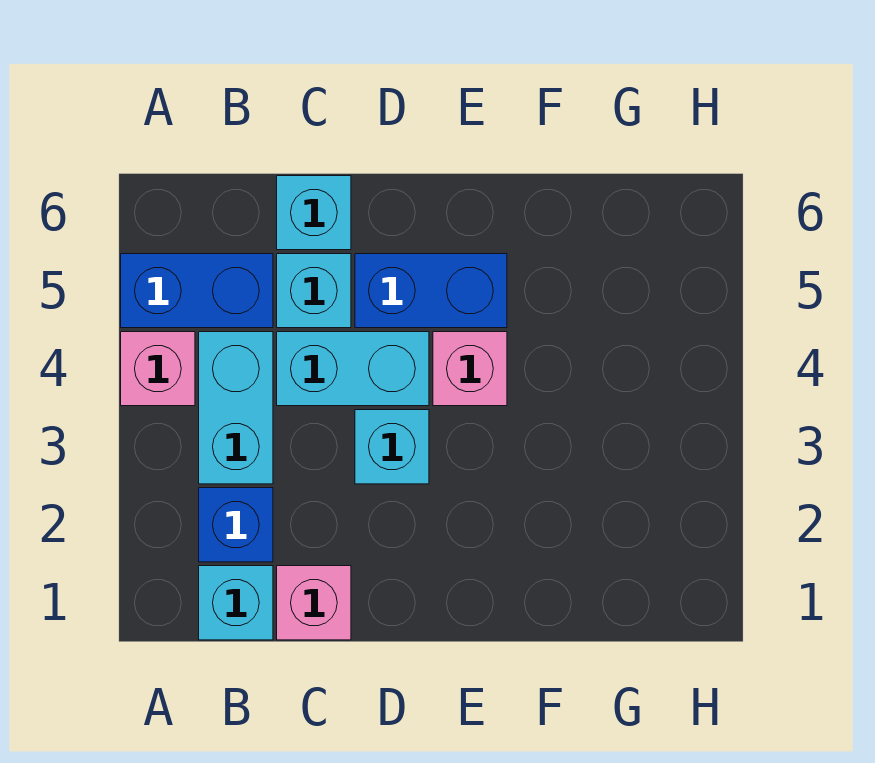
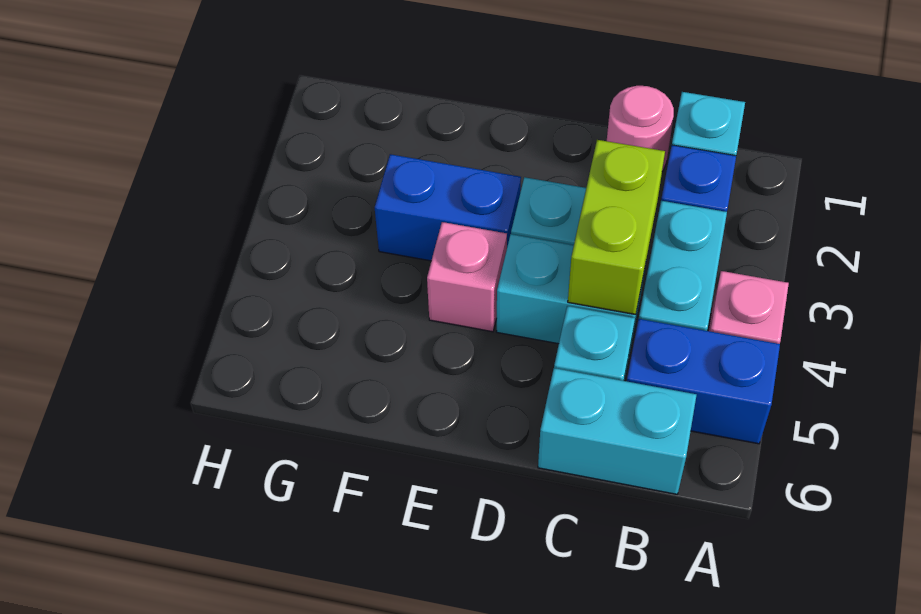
pink 1x1 brick [277,566,351,640] -> pink 1x1 round brick [607,86,674,171]
none -> lime 1x2 brick [568,140,665,315]
cyan 1x1 brick [277,176,351,250] -> cyan 1x2 brick [538,368,696,494]
blue 1x2 brick [355,254,507,328] -> blue 1x2 brick moved to [375,154,521,261]

